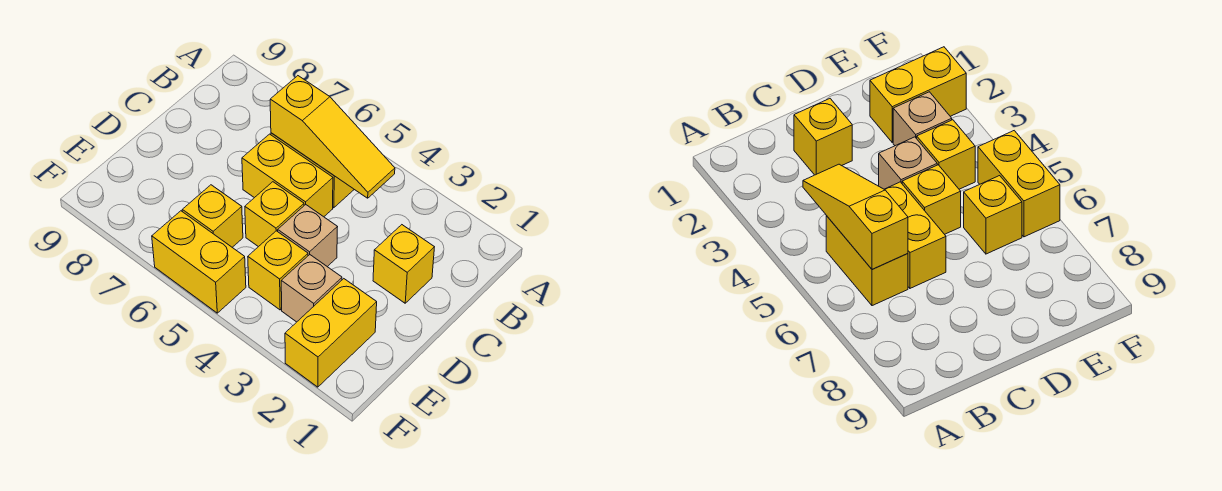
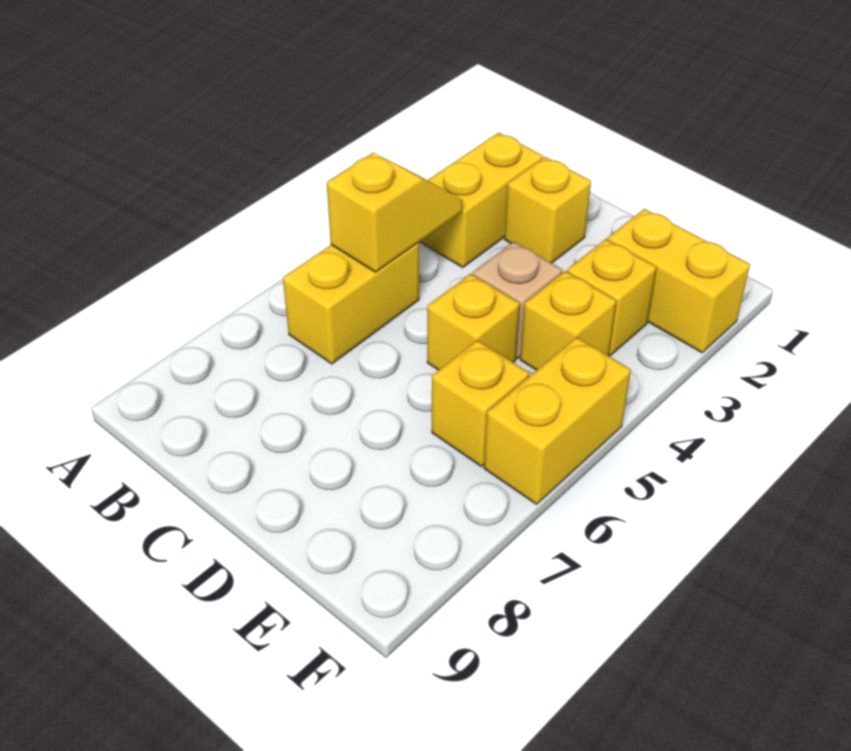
yellow 1x3 slope [270,76,395,198] -> yellow 1x2 slope [327,153,463,272]
yellow 1x2 brick [242,134,333,217] -> yellow 1x2 brick moved to [420,132,543,267]
tan 1x1 brick [281,255,342,322] -> yellow 1x1 brick [567,239,656,355]

